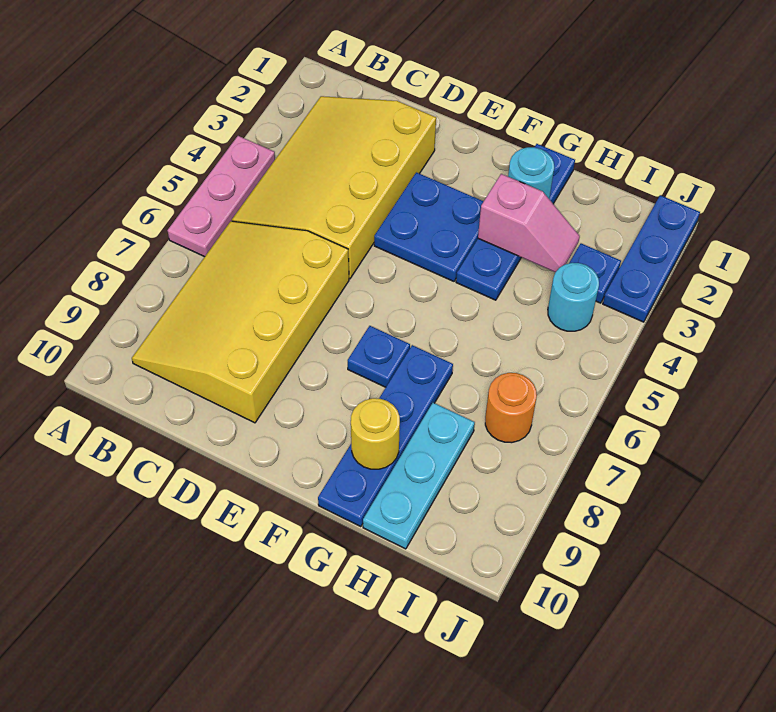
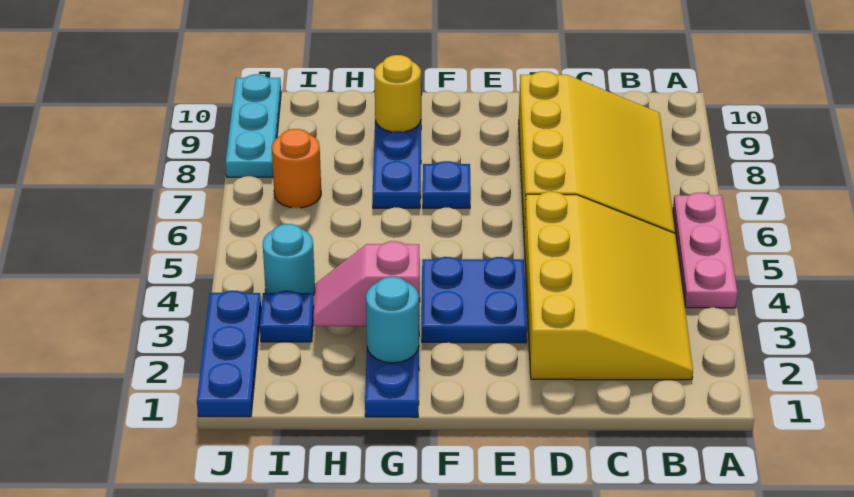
cyan 1x3 plate [363,403,475,549] -> cyan 1x3 plate moved to [226,74,281,177]

